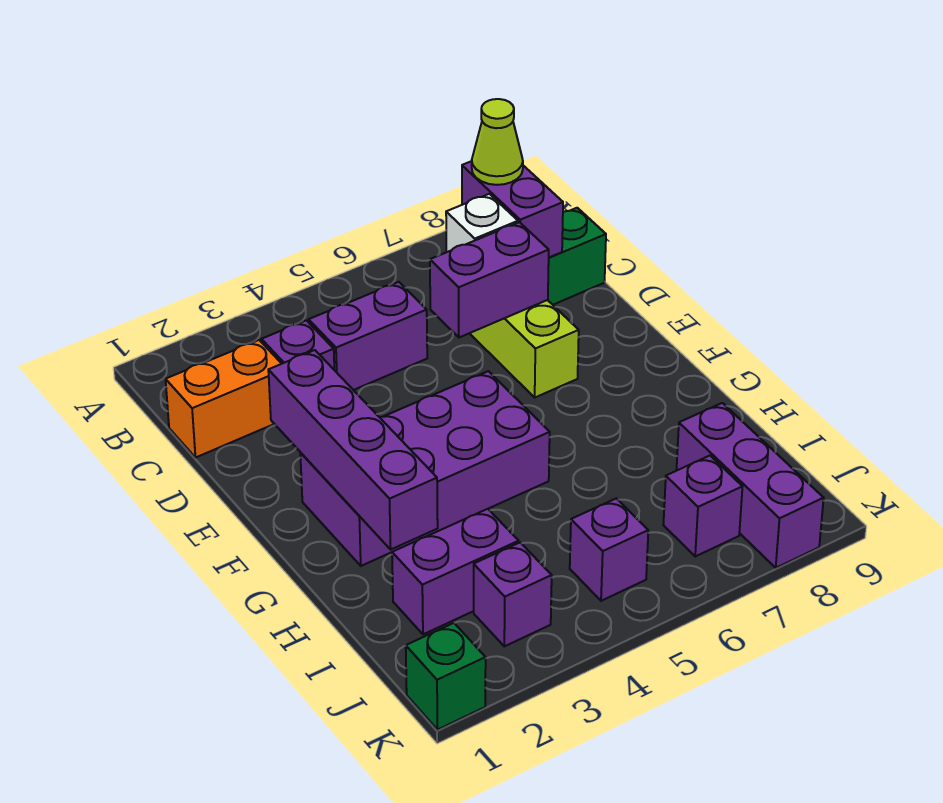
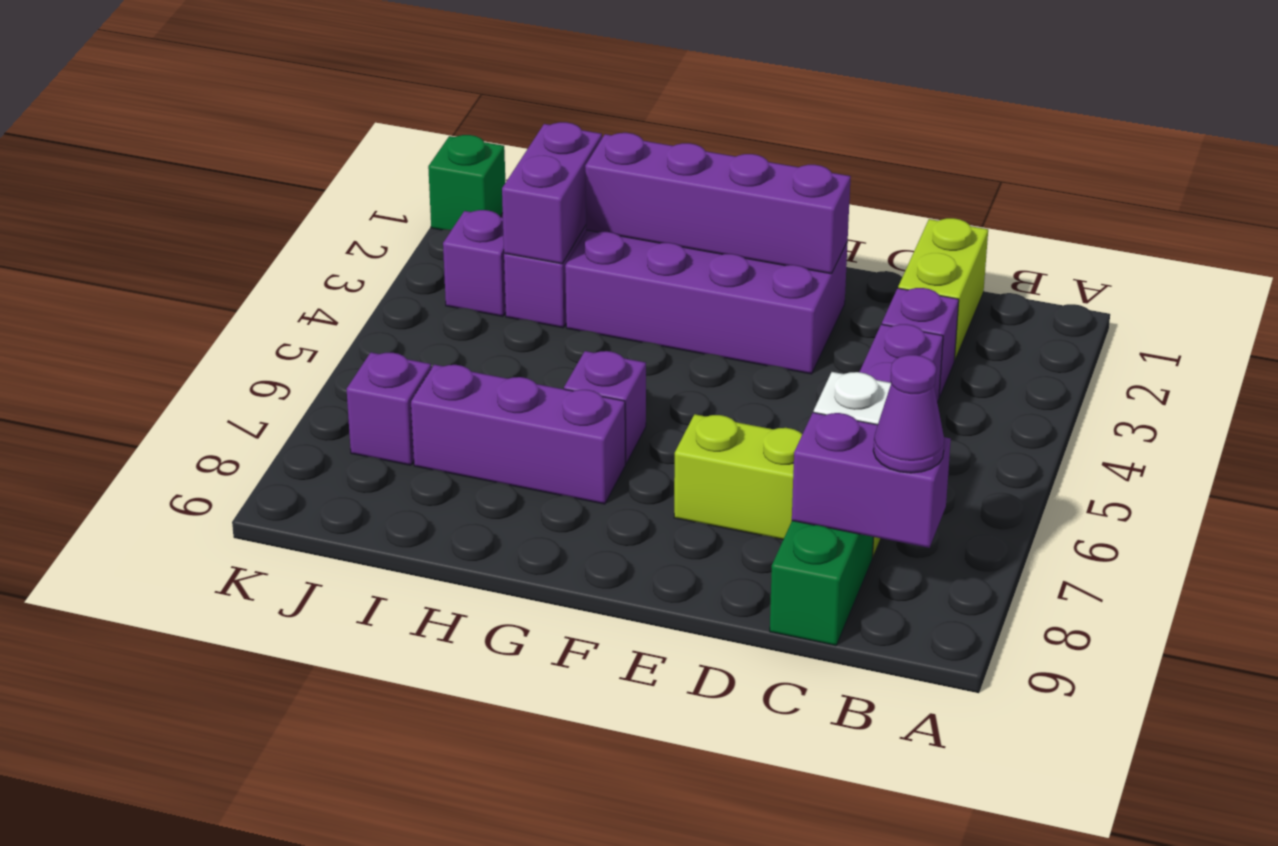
lime 1x1 cone [472,99,523,185] -> purple 1x1 cone [873,355,944,473]
orange 1x2 brick [166,340,282,458] -> lime 1x2 brick [898,218,988,361]
purple 1x2 brick [430,222,549,338] -> purple 1x2 brick moved to [502,122,602,264]
purple 2x4 brick [300,371,550,566] -> purple 2x4 brick turned to [565,230,848,374]
purple 1x3 brick [676,403,824,568] -> purple 1x3 brick moved to [411,365,625,504]
purple 1x1 brick [570,498,648,601] -> purple 1x1 brick moved to [564,351,646,464]

